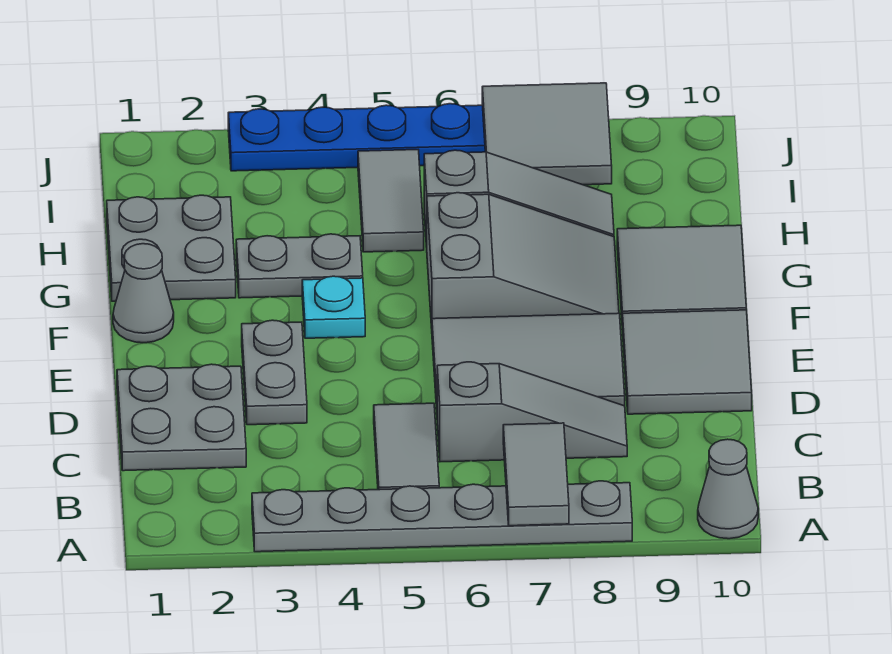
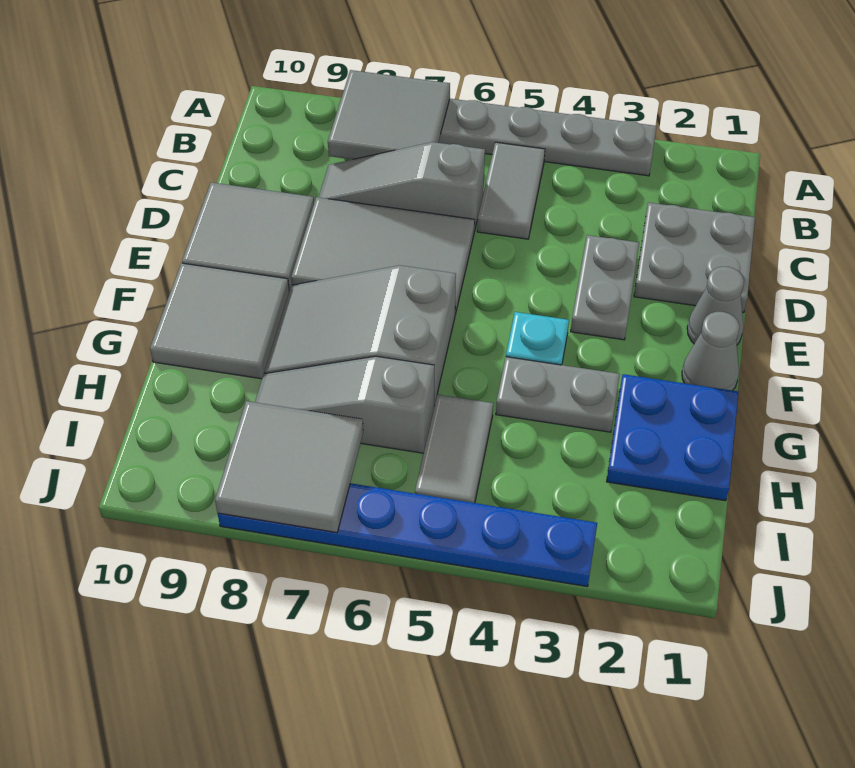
grey 1x2 tile [503,423,569,526] -> grey 2x2 tile [328,70,450,159]
grey 1x1 cone [698,439,758,539] -> grey 1x1 cone moved to [687,267,744,345]
grey 2x2 plate [107,195,236,301] -> blue 2x2 plate [607,374,738,501]

